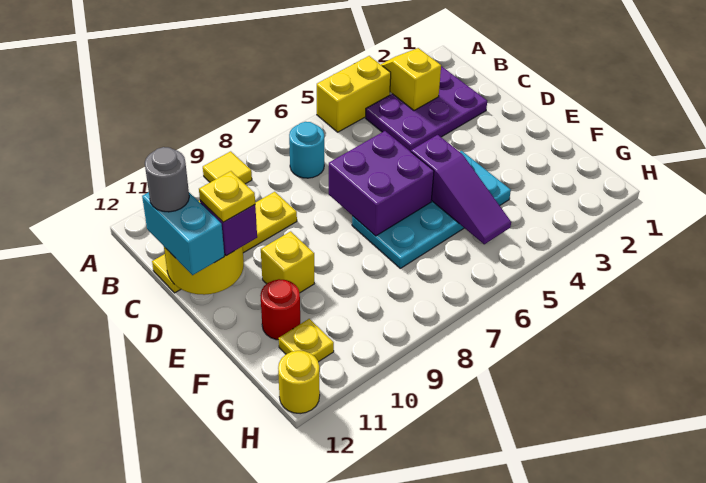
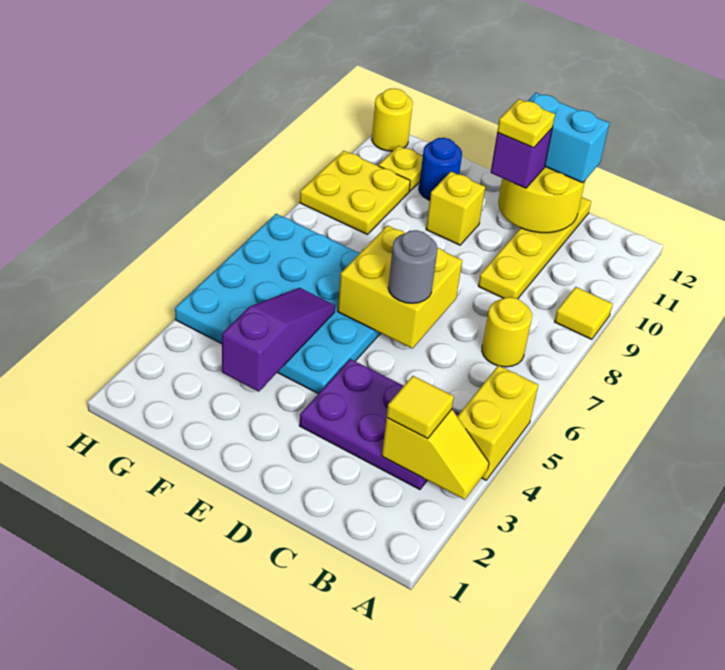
purple 2x3 plate [366,67,487,151] -> purple 2x3 plate turned to [299,359,459,490]
none -> yellow 1x1 tile [387,376,454,438]
cyan 1x1 round brick [289,122,324,178] -> yellow 1x1 round brick [482,297,532,367]
grey 1x1 round brick [145,147,189,212] -> grey 1x1 round brick moved to [388,230,438,303]
purple 2x2 brick [329,131,434,236] -> yellow 2x2 brick [338,225,462,349]
cyan 2x4 plate [352,151,511,268] -> cyan 4x4 plate [175,214,380,394]
purple 1x3 slope [411,135,511,244] -> purple 1x3 slope turned to [222,288,335,392]
red 1x1 round brick [260,279,300,340] -> blue 1x1 round brick [419,138,462,200]
none -> yellow 2x2 plate [300,151,410,235]

